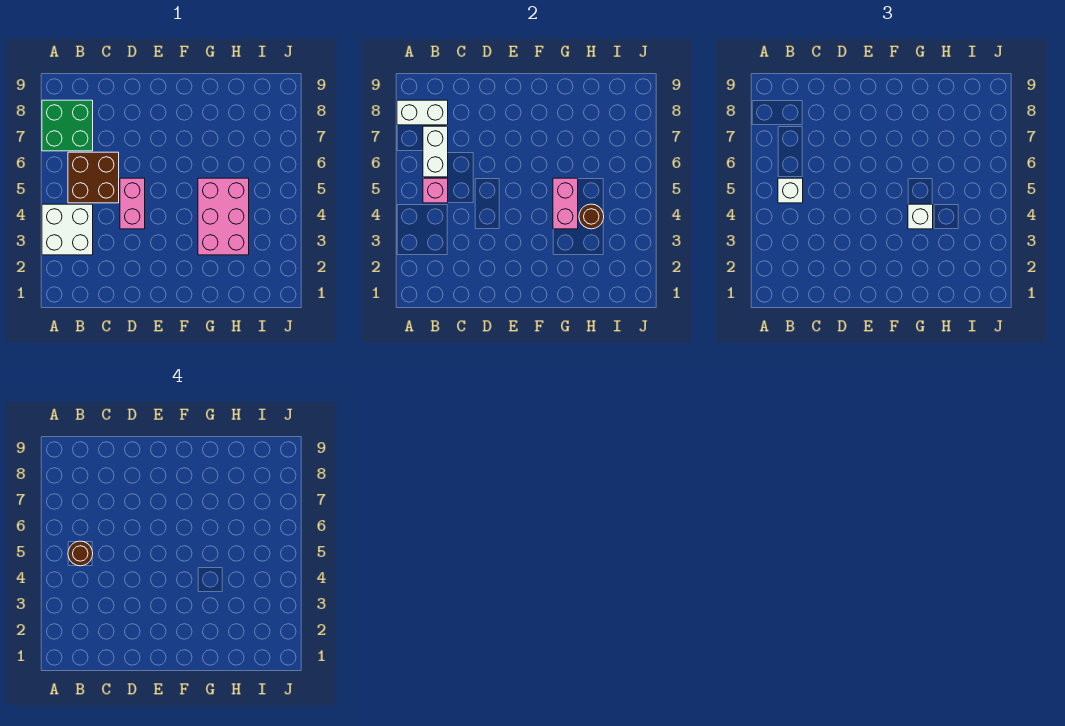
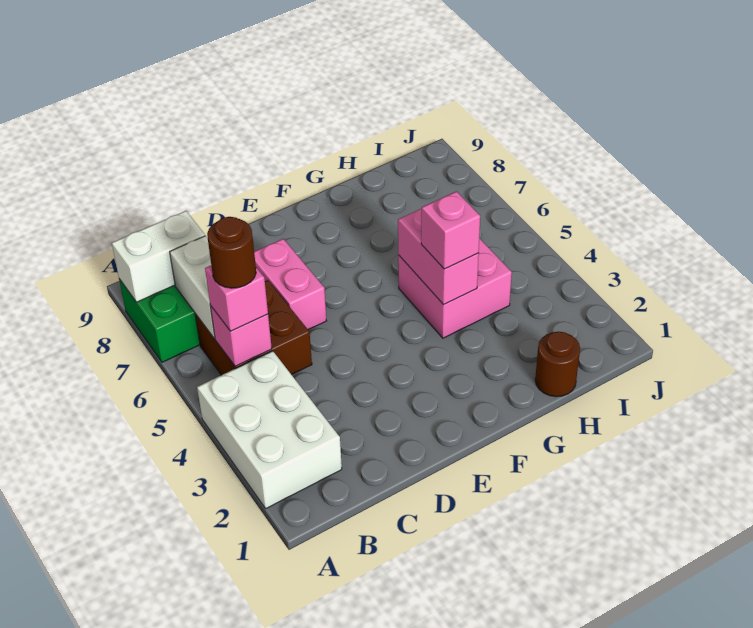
white 2x2 brick [42,204,93,255] -> white 2x3 brick [197,351,342,508]
white 1x1 brick [778,178,803,203] -> pink 1x1 brick [205,266,268,331]
pink 1x2 brick [120,178,145,229] -> pink 1x2 brick moved to [254,239,326,330]
pink 2x3 brick [198,178,249,255] -> pink 2x2 brick [398,238,512,338]
white 1x1 brick [908,204,933,229] -> pink 1x1 brick [421,191,480,269]
brown 1x1 round brick [579,204,604,229] -> brown 1x1 round brick moved to [535,331,580,397]

